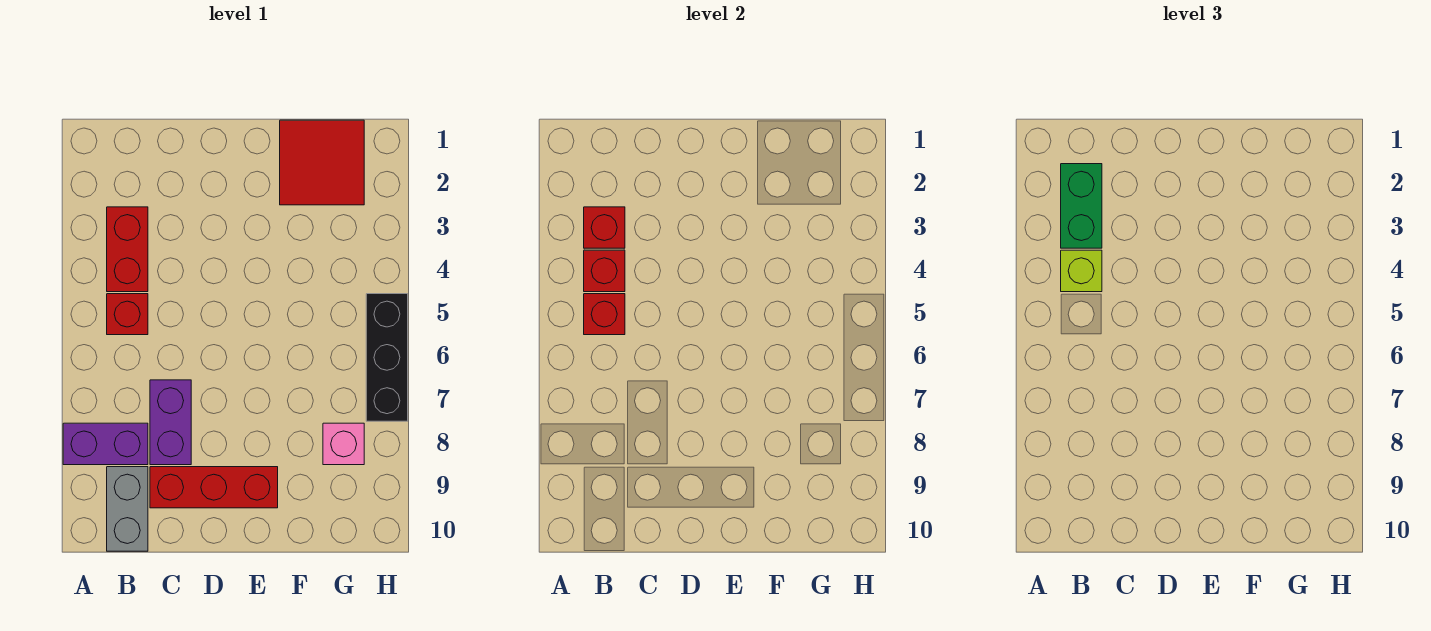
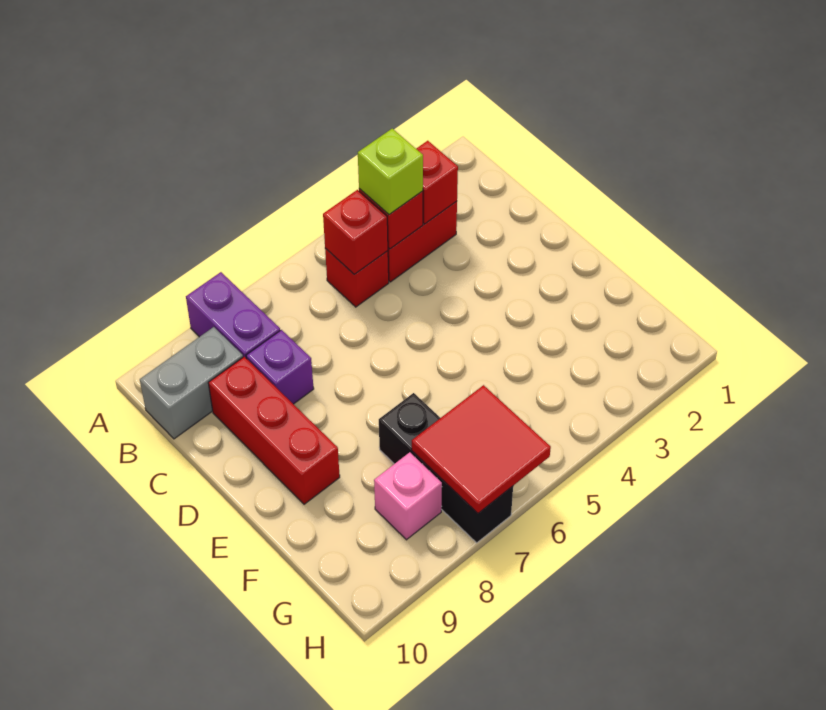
green 1x2 brick [1061,164,1102,248] -> none
purple 1x2 brick [150,380,191,465] -> purple 1x1 brick [246,330,314,404]
red 2x2 tile [280,120,364,205] -> red 2x2 tile moved to [412,385,551,513]
black 1x3 brick [366,294,408,421] -> black 1x3 brick turned to [379,393,513,543]

